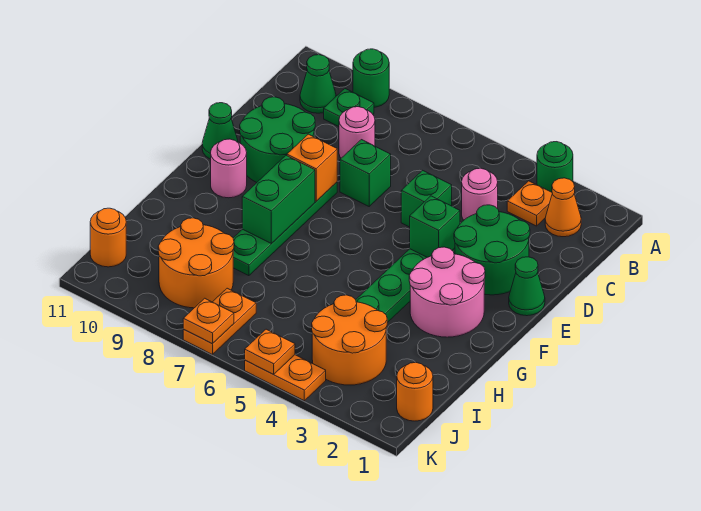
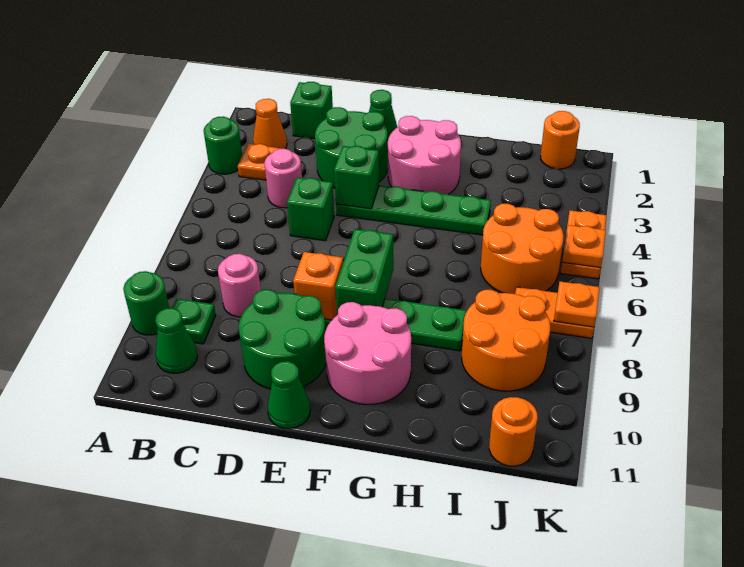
green 1x1 brick [340,140,391,206] -> green 1x1 brick moved to [290,82,333,139]
green 1x2 brick [242,155,315,244] -> green 1x2 brick turned to [335,229,393,315]
pink 1x1 round brick [211,139,247,198] -> pink 2x2 round brick [324,302,411,405]
orange 2x2 round brick [312,295,387,385] -> orange 2x2 round brick moved to [481,204,564,294]

